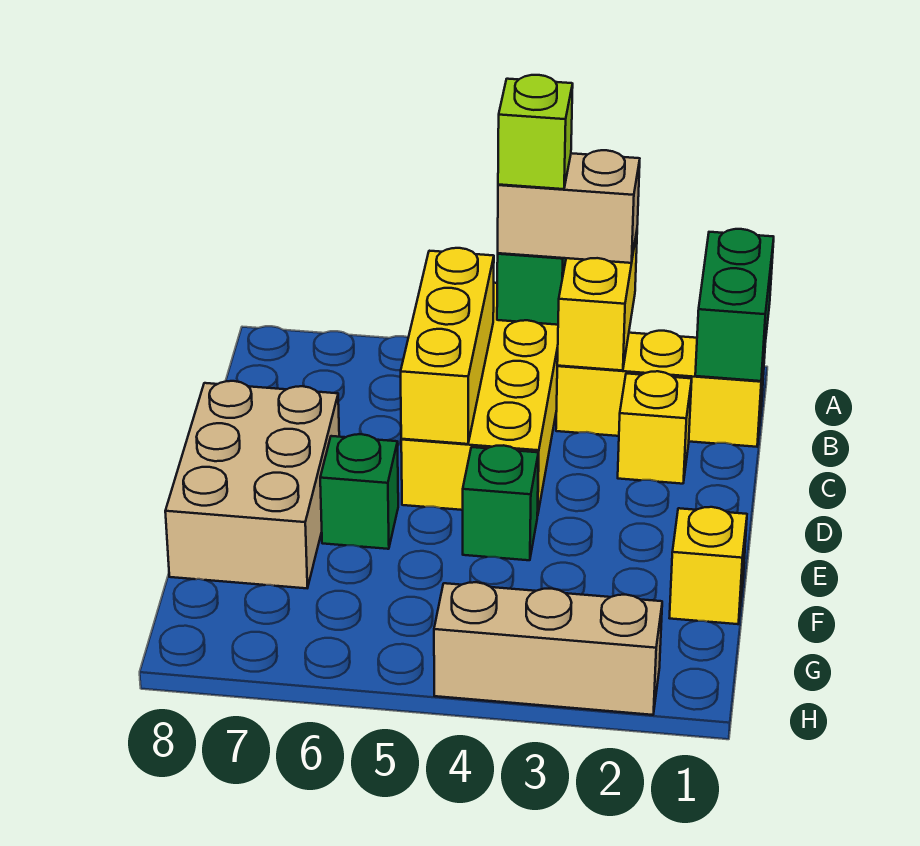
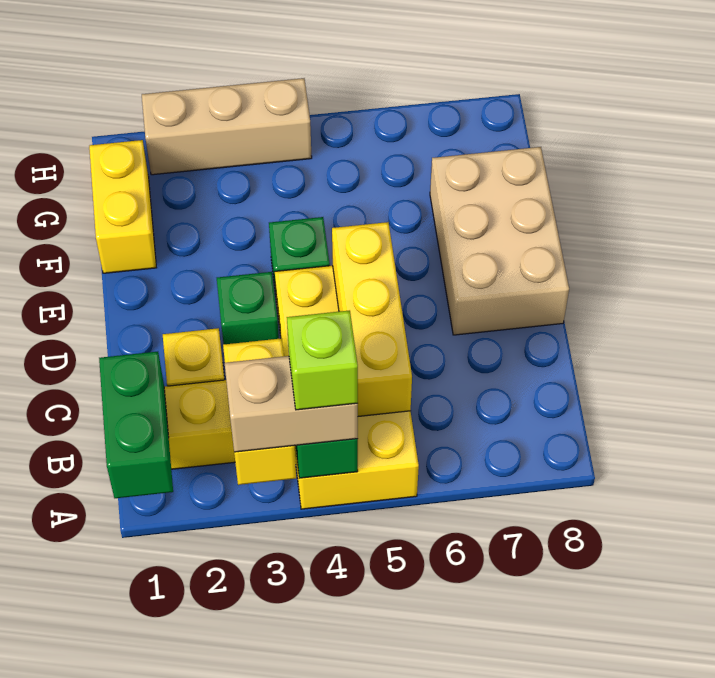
green 1x1 brick [320,434,398,549] -> green 1x1 brick moved to [217,272,279,344]
yellow 1x1 brick [670,507,747,624] -> yellow 1x2 brick [89,140,156,273]

